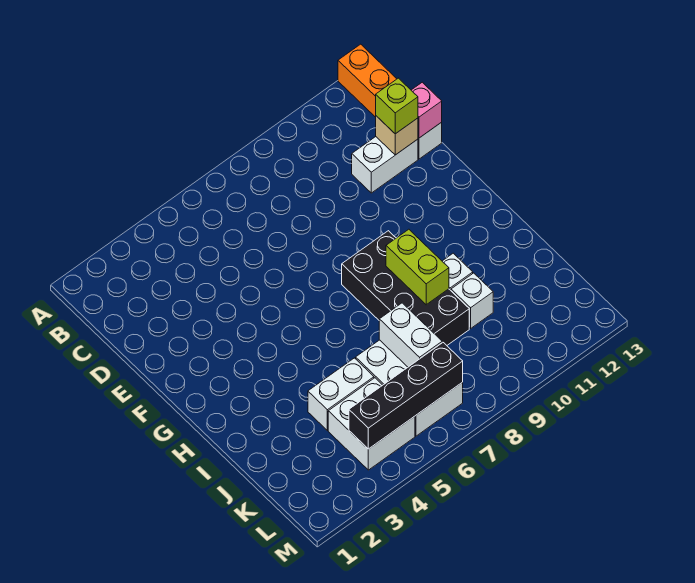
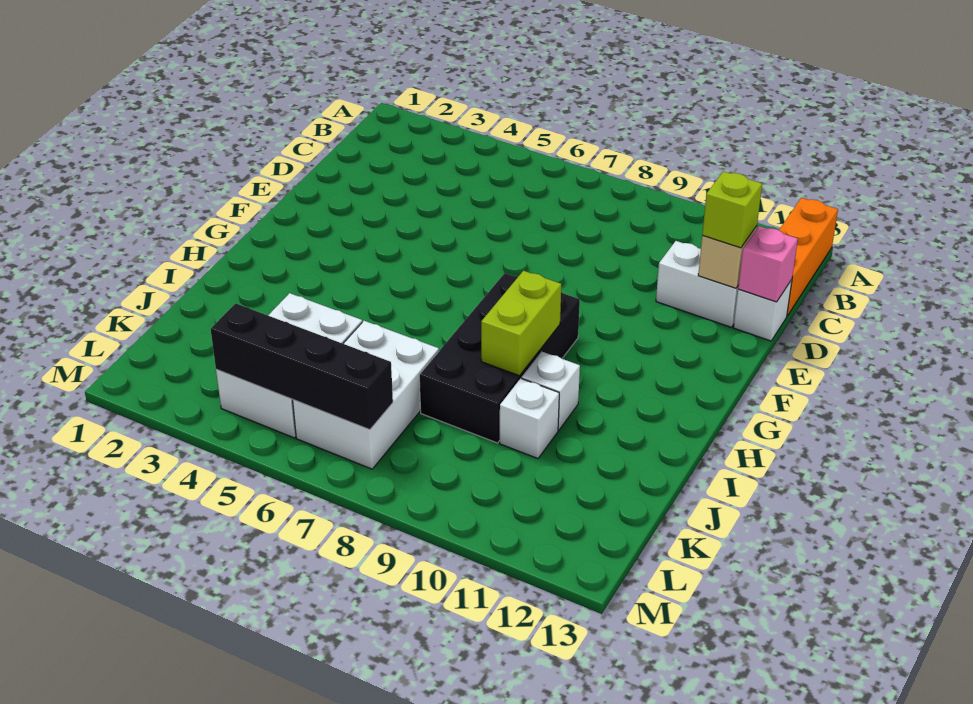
white 1x2 brick [379,303,442,367] -> none

